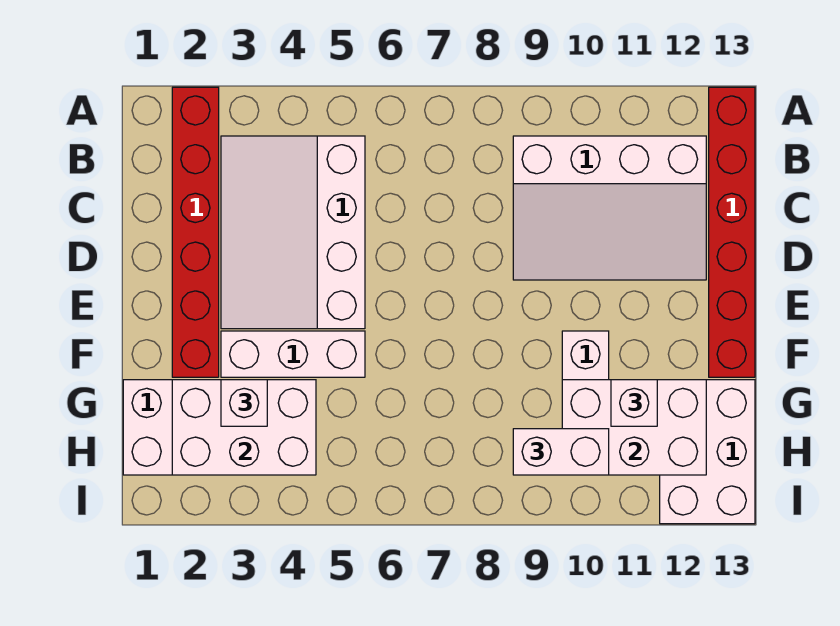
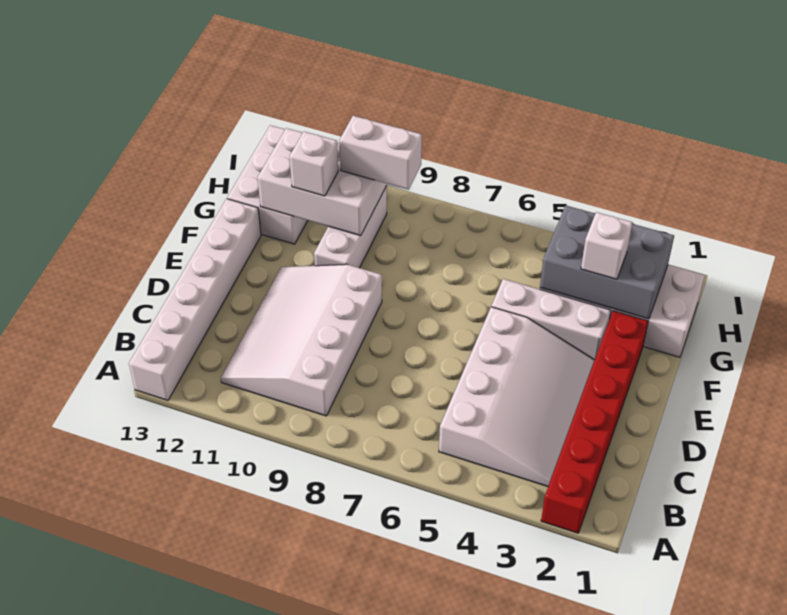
red 1x6 brick [709,87,755,377] -> white 1x6 brick [129,199,261,400]
white 3x4 slope [513,136,706,280] -> white 3x4 slope turned to [221,264,382,416]
white 2x3 brick [172,380,316,475] -> grey 2x3 brick [540,205,674,319]

